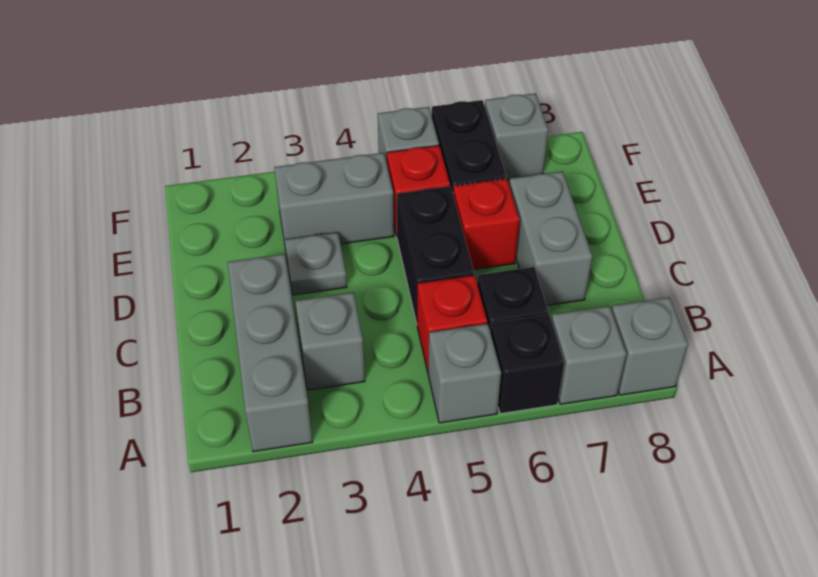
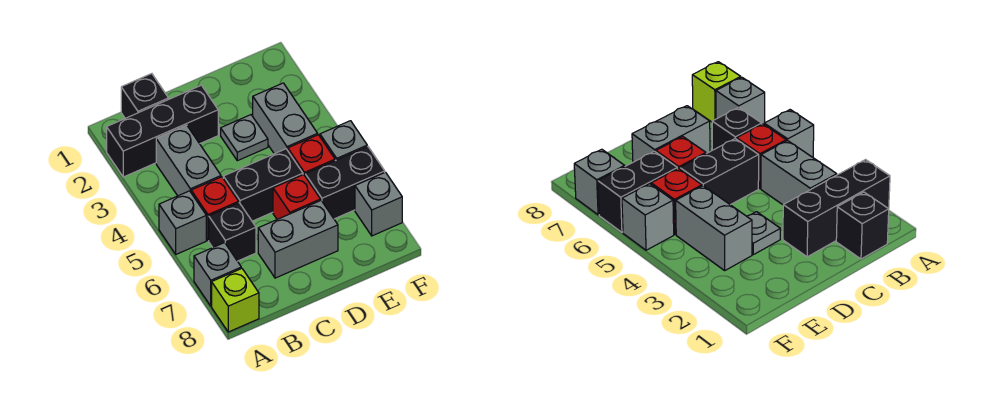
grey 1x3 brick [228,254,313,452] -> black 1x3 brick [107,85,218,177]
black 1x1 brick [490,315,564,414] -> black 1x1 brick moved to [121,74,169,118]
grey 1x1 brick [612,297,688,395] -> lime 1x1 brick [212,268,259,332]
grey 1x1 brick [295,292,365,390] -> grey 1x2 brick [156,125,221,196]

